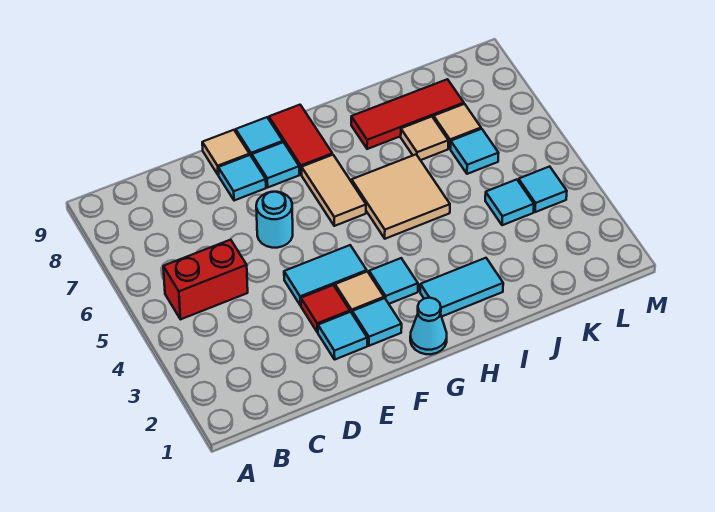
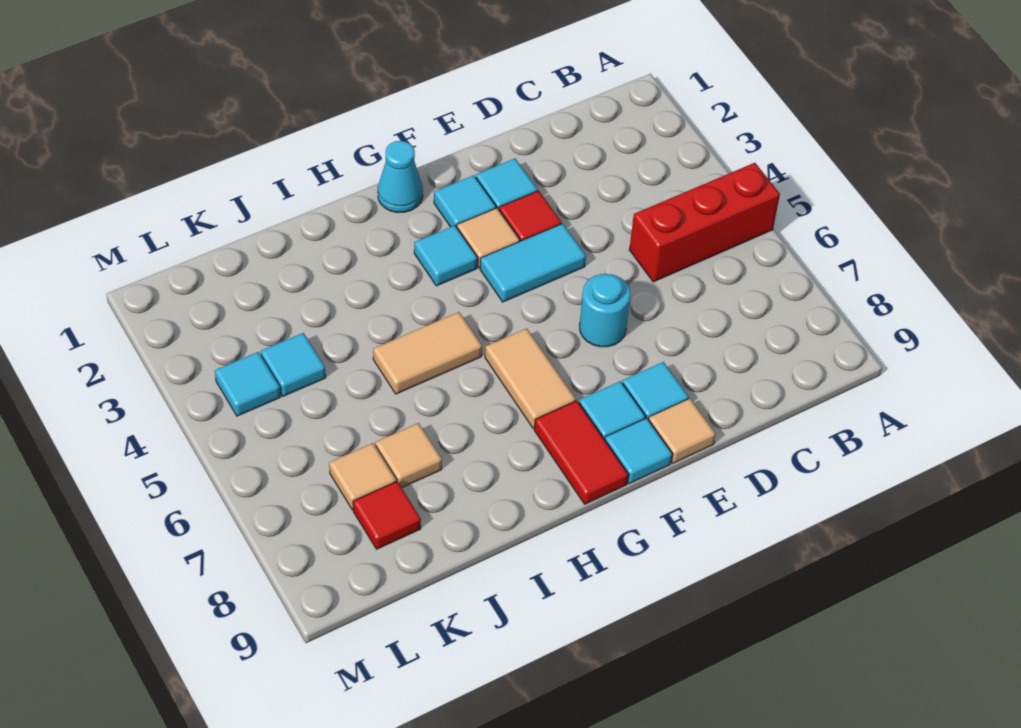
red 1x2 brick [163,240,248,319] -> red 1x3 brick [629,163,780,282]
cyan 1x2 tile [420,258,503,317] -> none
tan 2x2 tile [352,155,450,239] -> tan 1x2 tile [373,312,482,394]
red 1x3 tile [351,79,464,149] -> red 1x1 tile [353,482,421,549]
cyan 1x1 tile [451,129,499,174] -> none

